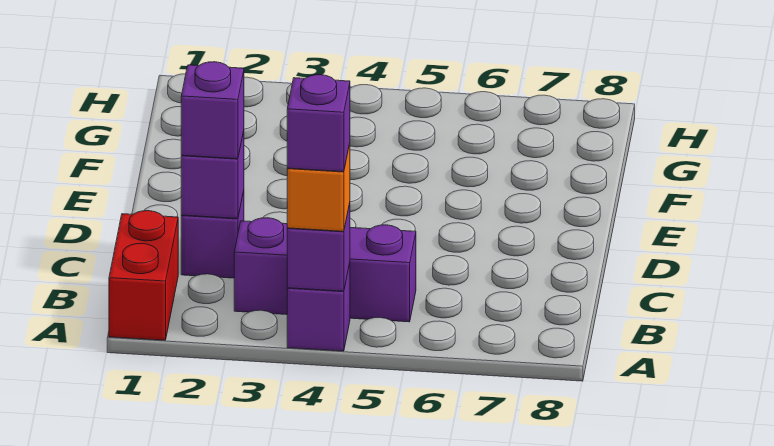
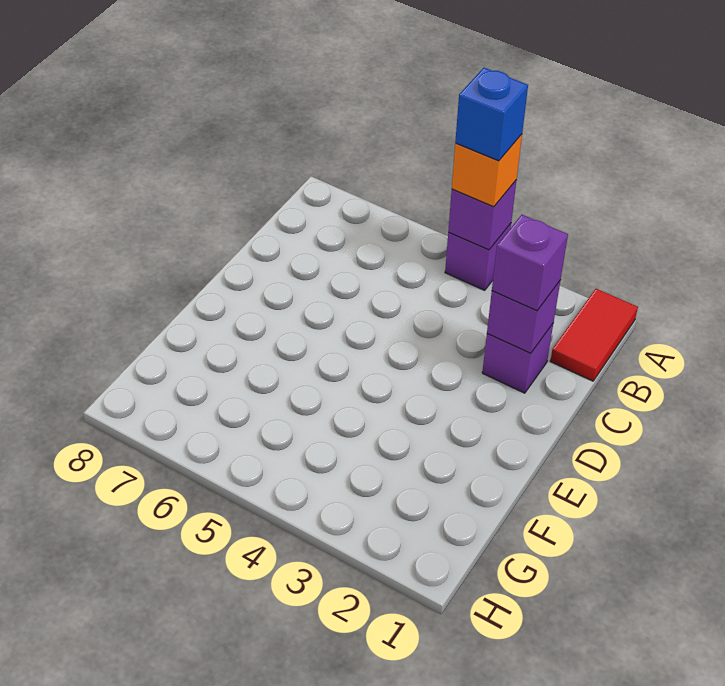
red 1x2 brick [109,211,178,340] -> red 1x2 tile [550,289,638,381]
purple 1x1 brick [287,75,350,172] -> blue 1x1 brick [455,68,528,161]
purple 1x3 brick [234,218,416,322] -> none

